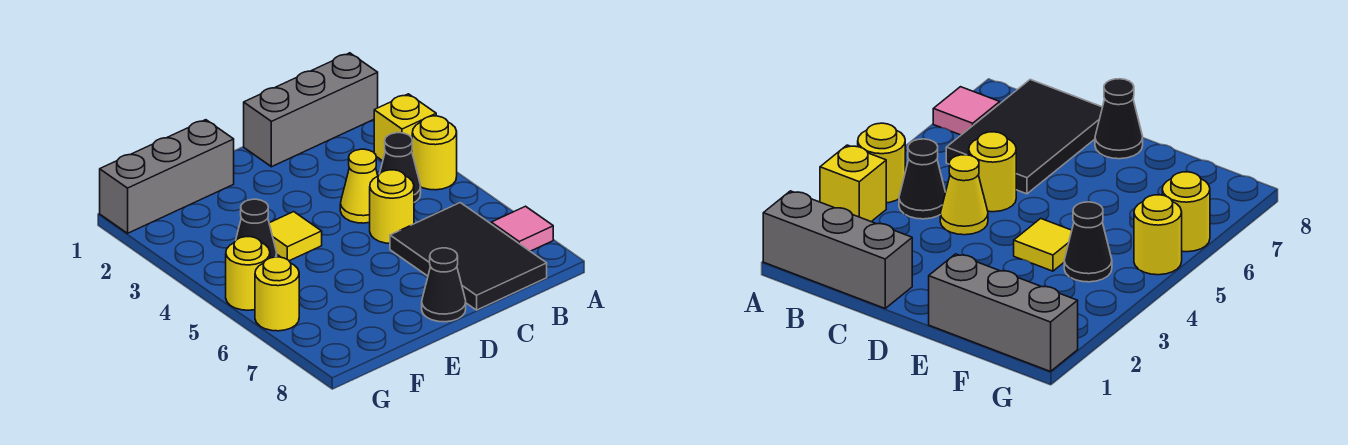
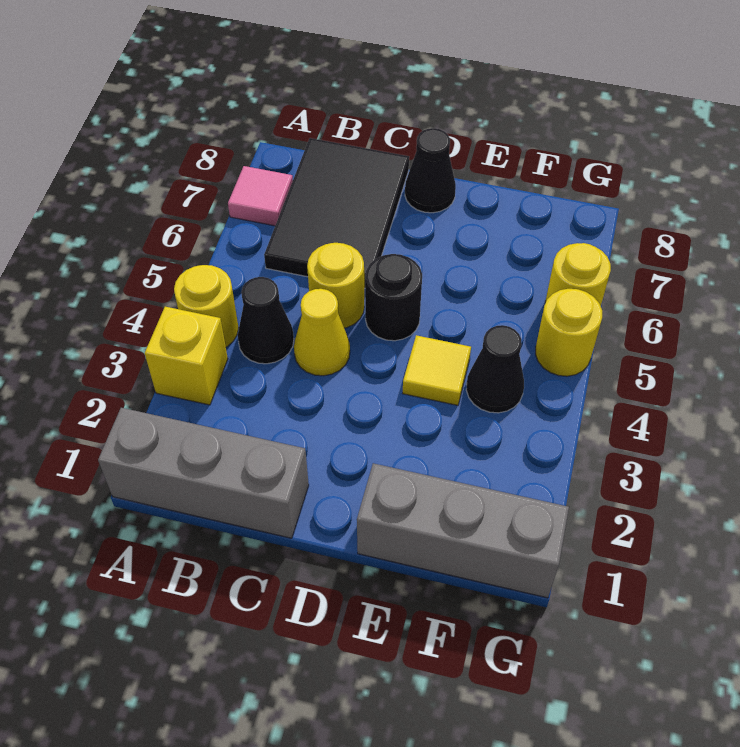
none -> black 1x1 round brick [365,254,422,341]

